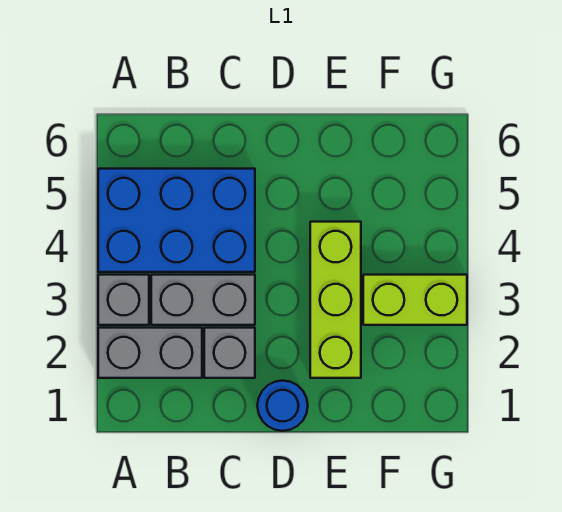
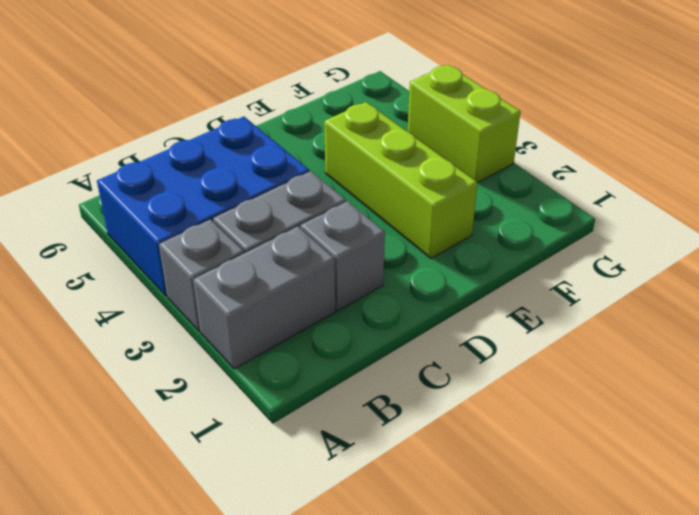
blue 1x1 round brick [257,381,308,431] -> none
lime 1x2 brick [363,275,467,325] -> lime 1x2 brick turned to [407,65,520,182]

